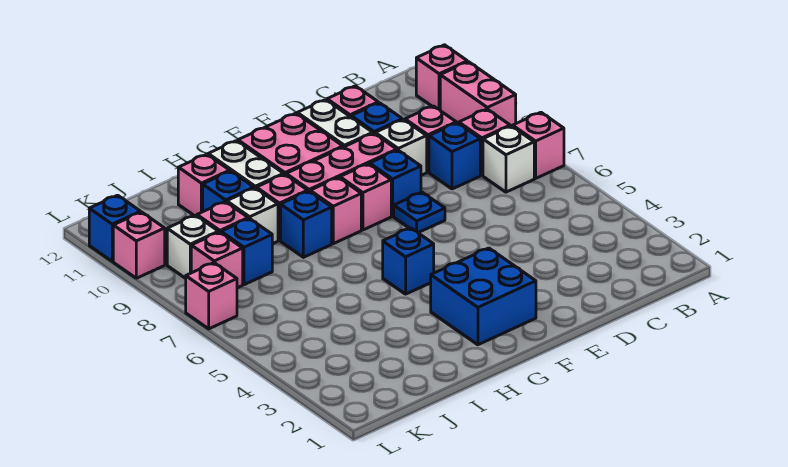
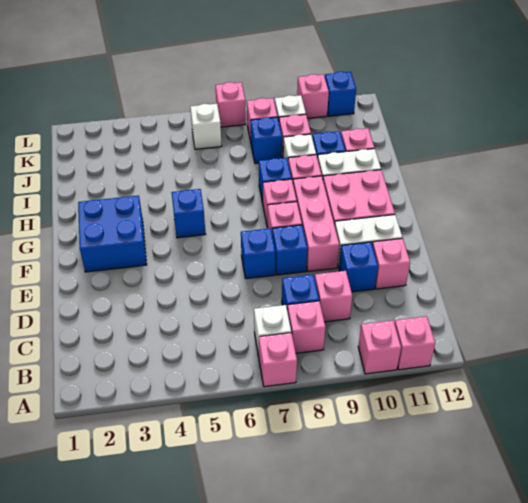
pink 1x2 brick [440,62,516,127] -> pink 1x1 brick [358,320,401,374]
white 1x1 brick [375,120,427,175] -> white 1x1 brick moved to [190,104,222,149]
blue 1x1 plate [394,192,445,233] -> blue 1x1 brick [241,228,275,279]

